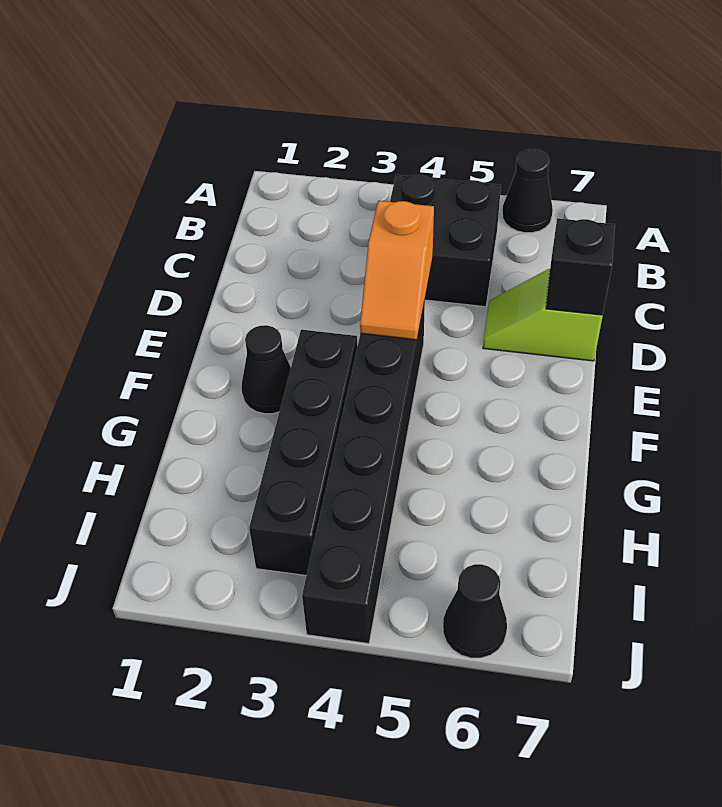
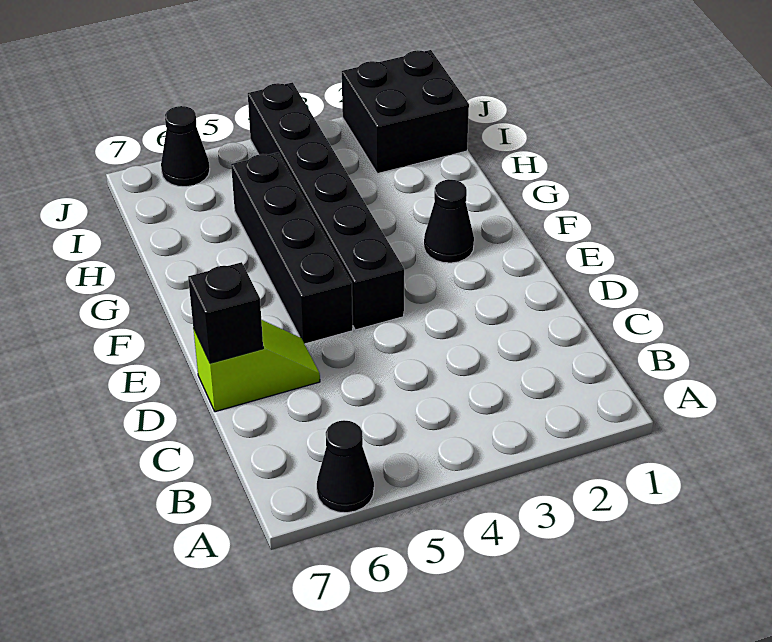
black 2x2 brick [390,175,501,307] -> black 2x2 brick moved to [342,50,469,174]
orange 1x2 slope [360,201,434,340] -> none
black 1x4 brick [249,330,357,576] -> black 1x4 brick moved to [231,153,353,344]

